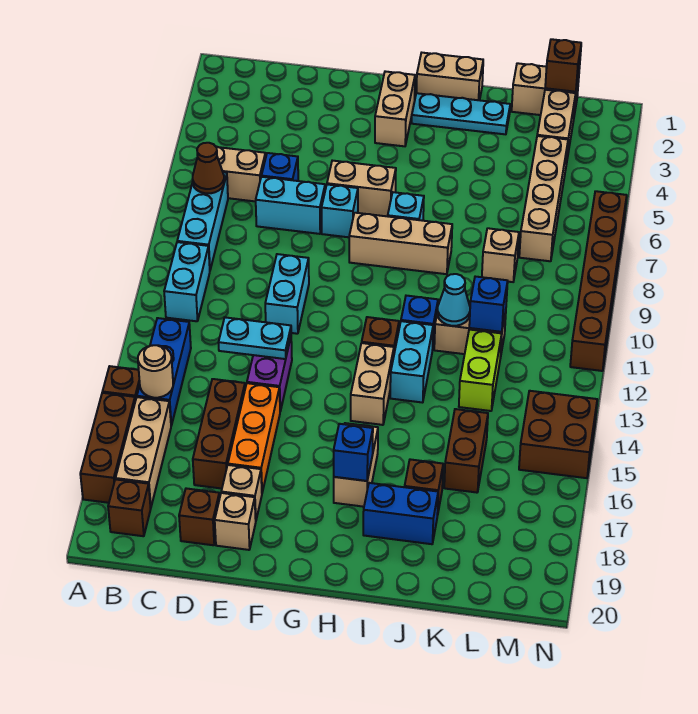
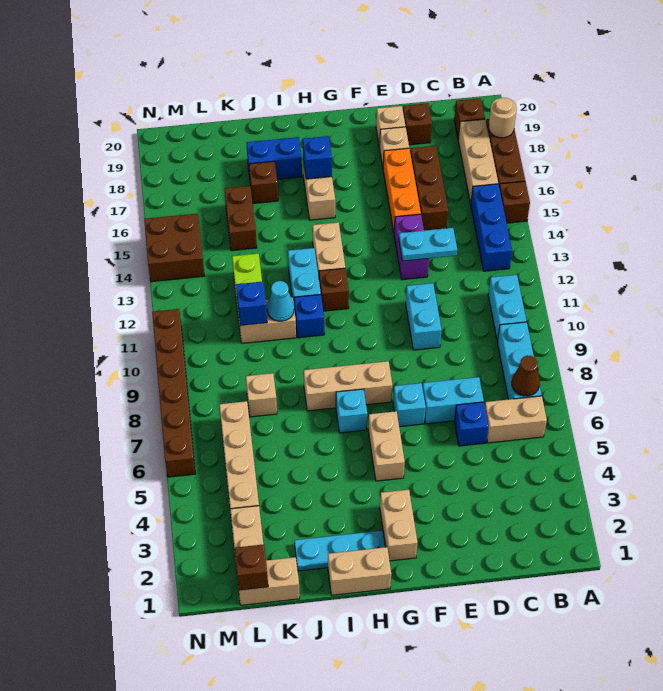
tan 1x1 round brick [138,345,173,398] -> tan 1x1 round brick moved to [489,98,517,138]
tan 1x2 brick [327,161,396,216] -> tan 1x2 brick turned to [368,411,405,481]

